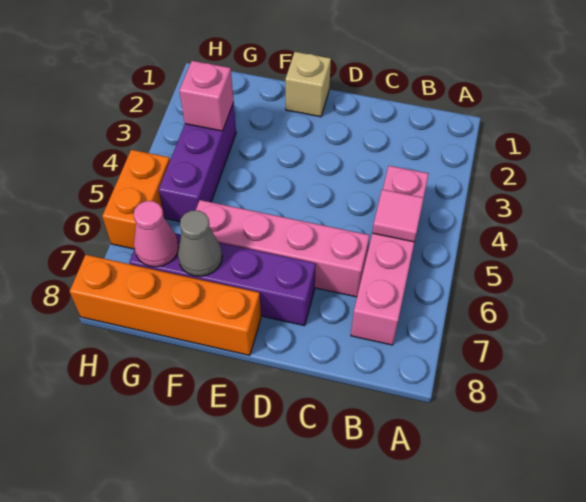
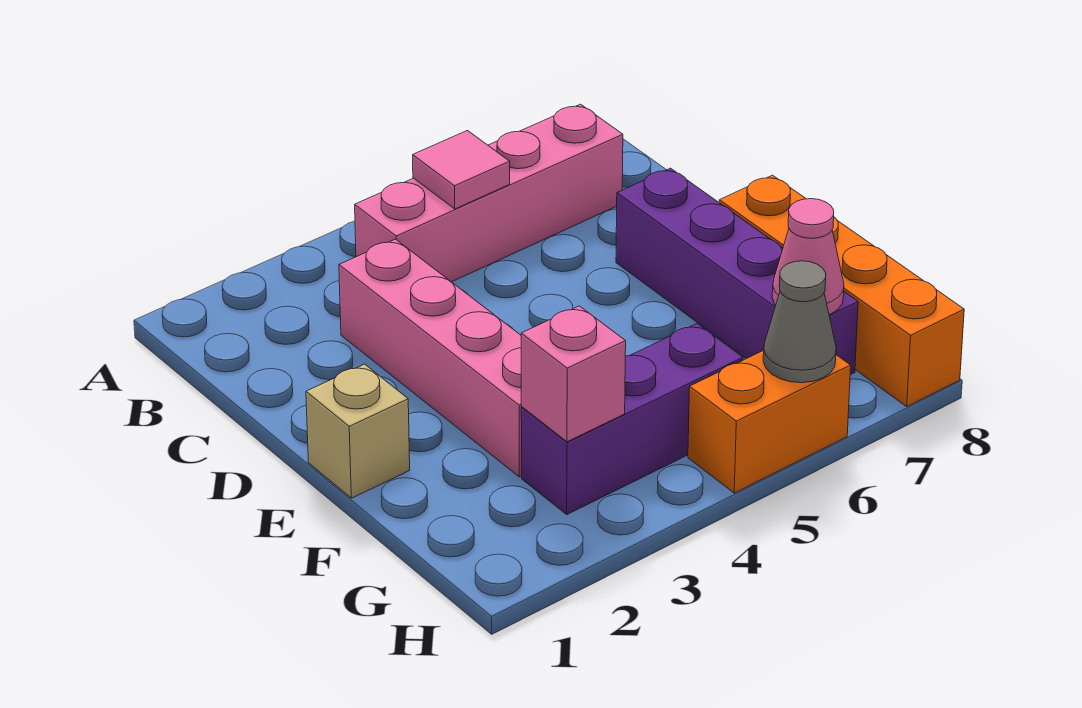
pink 1x4 brick [196,200,370,297] -> pink 1x4 brick moved to [339,239,522,477]
grey 1x1 cone [178,211,222,276] -> grey 1x1 cone moved to [763,261,836,383]

